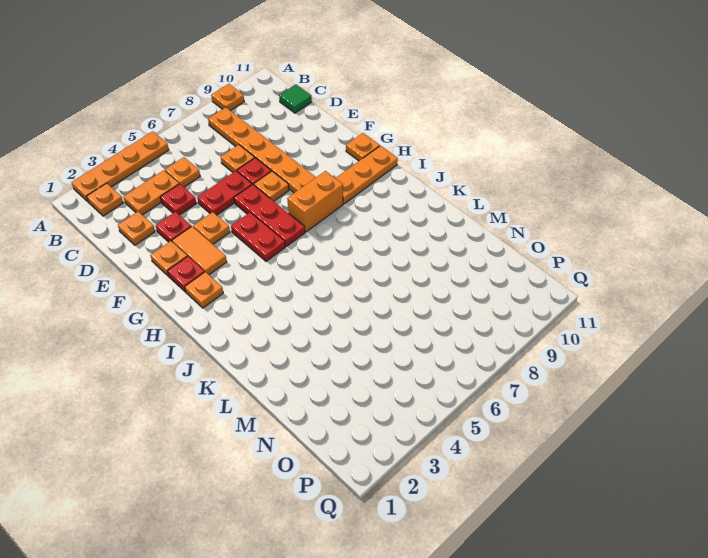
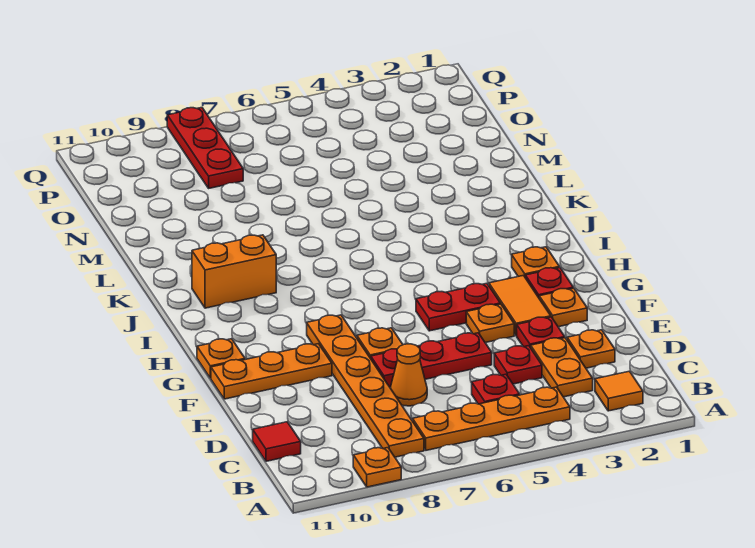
orange 1x4 plate [72,131,169,202] -> orange 1x4 plate moved to [413,387,570,450]
orange 1x1 plate [87,183,123,216] -> orange 1x1 tile [595,371,643,411]
orange 1x2 plate [123,170,179,215] -> orange 1x2 plate turned to [531,338,593,397]
orange 1x1 plate [165,157,200,187] -> red 1x1 plate [472,374,520,404]
green 1x1 tile [279,84,312,113] -> red 1x1 tile [253,422,301,461]
orange 1x1 plate [221,145,255,172] -> orange 1x1 cone [391,344,427,406]
red 1x3 plate [234,184,305,246] -> red 1x3 plate moved to [167,108,243,188]
red 1x2 plate [231,213,285,261] -> red 1x2 plate turned to [416,283,500,331]
orange 1x2 brick [287,171,343,232] -> orange 1x2 brick moved to [192,235,276,308]
orange 1x3 plate [336,146,398,204] -> orange 1x3 plate moved to [211,344,332,399]

